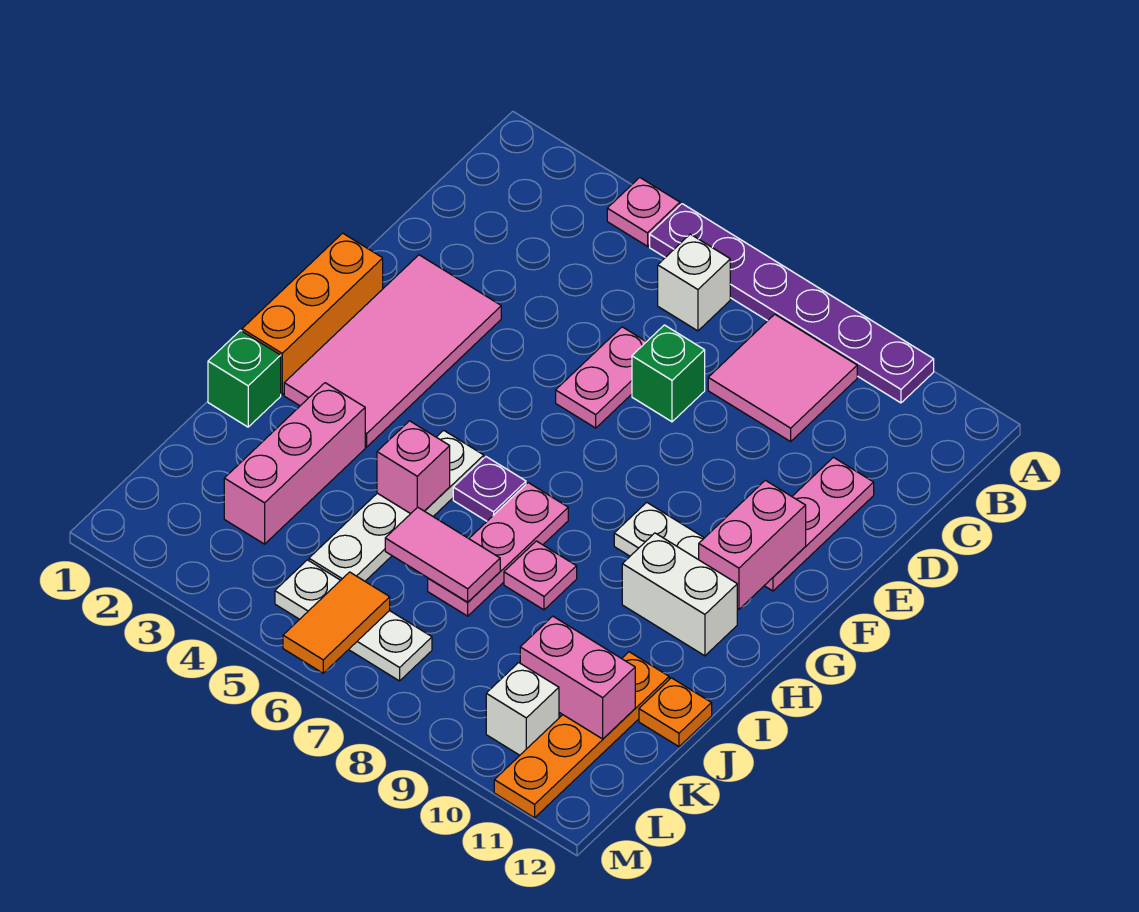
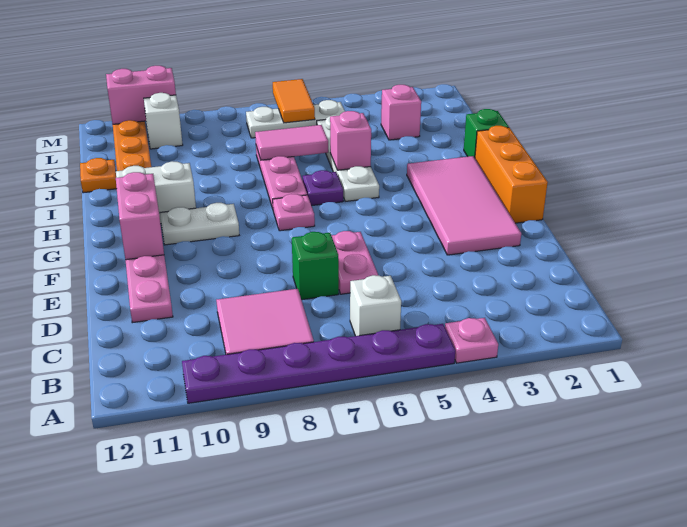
pink 1x3 brick [224,383,365,544] -> pink 1x1 brick [381,85,421,140]
pink 1x1 plate [504,541,577,610] -> pink 1x1 plate moved to [273,194,315,231]
pink 1x2 brick [520,616,635,739] -> pink 1x2 brick moved to [106,66,176,124]

